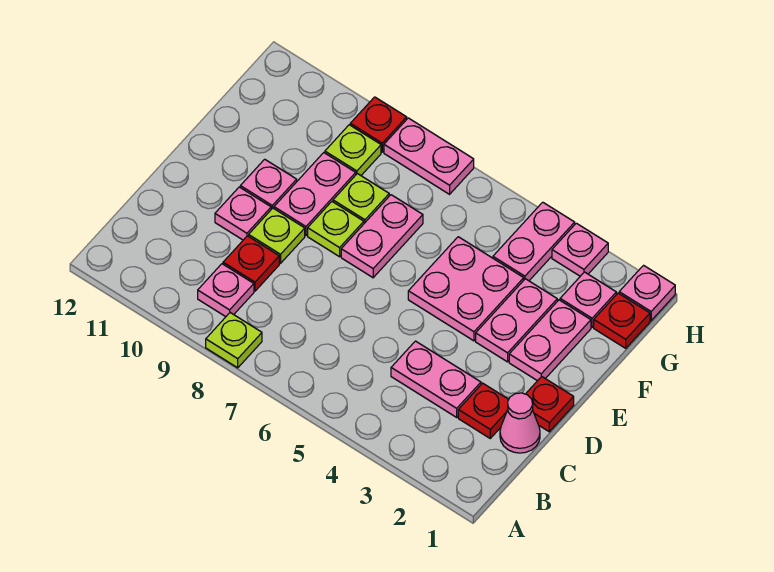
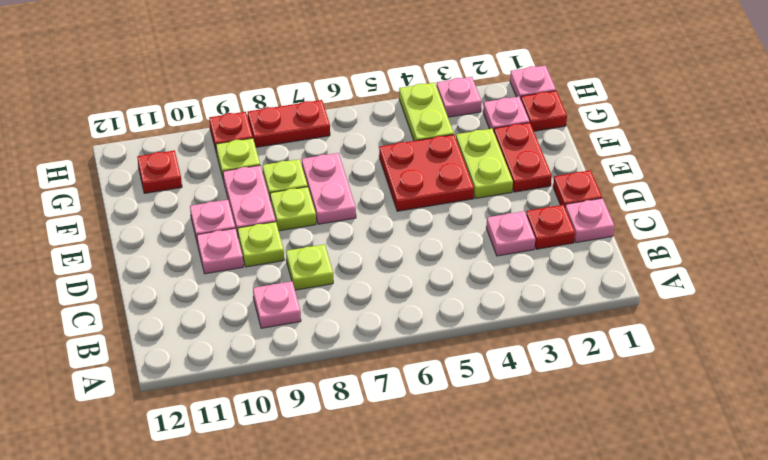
lime 1x1 plate [206,313,262,368] -> lime 1x1 plate moved to [286,244,333,290]
pink 1x1 cone [500,393,540,453] -> pink 1x1 plate [565,198,614,243]
pink 1x2 plate [391,341,481,417] -> pink 1x1 plate [486,211,535,256]
red 1x1 plate [223,236,279,291] -> red 1x1 plate moved to [137,150,182,193]
pink 1x2 plate [509,300,591,381] -> red 1x2 plate [494,122,552,192]
pink 1x2 plate [476,279,557,362] -> lime 1x2 plate [456,129,513,198]
pink 2x2 plate [408,237,524,341] -> red 2x2 plate [379,135,474,211]
pink 1x2 plate [493,202,575,281] -> lime 1x2 plate [399,83,454,141]
pink 1x2 plate [384,118,474,194] -> red 1x2 plate [248,100,330,147]

